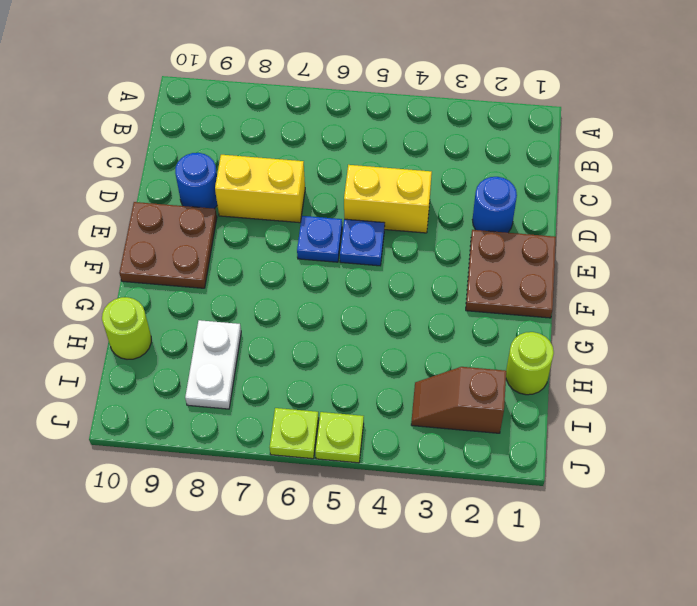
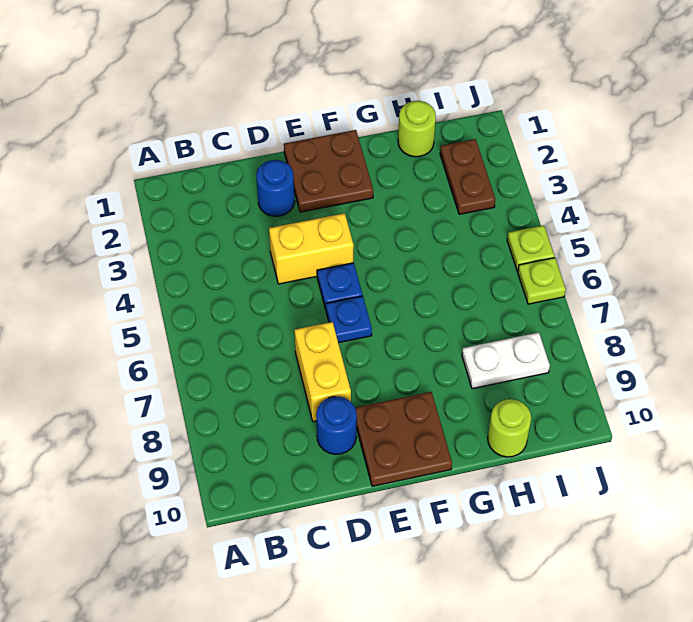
yellow 1x2 brick [344,165,432,233] -> yellow 1x2 brick turned to [269,213,354,284]
brown 1x2 slope [411,367,506,433] -> brown 1x2 plate [440,139,495,214]

